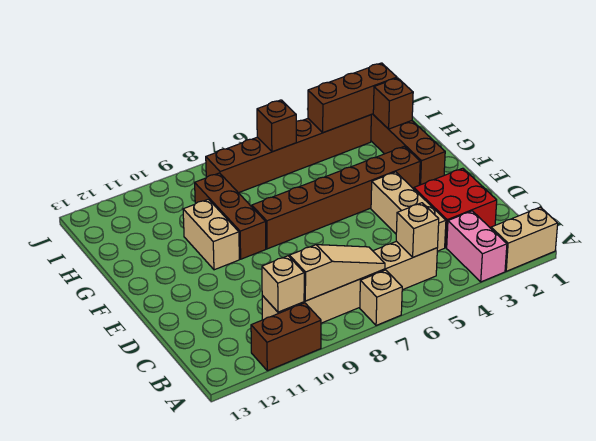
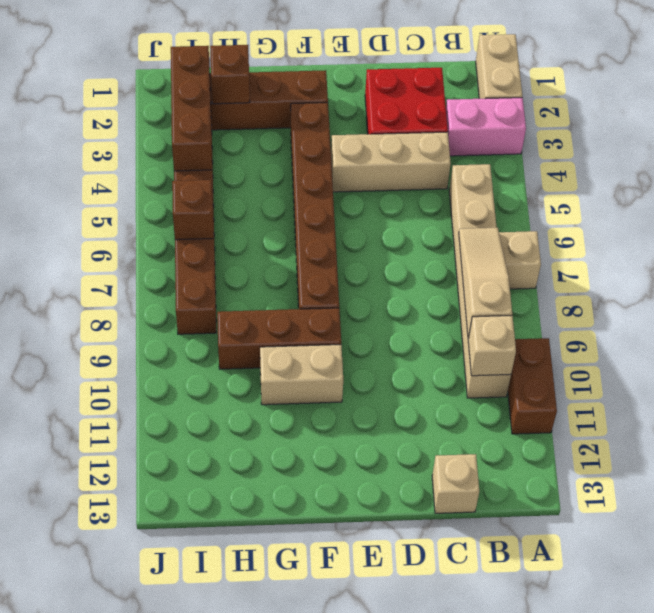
tan 1x1 brick [396,203,439,257] -> tan 1x1 brick moved to [432,454,479,513]

